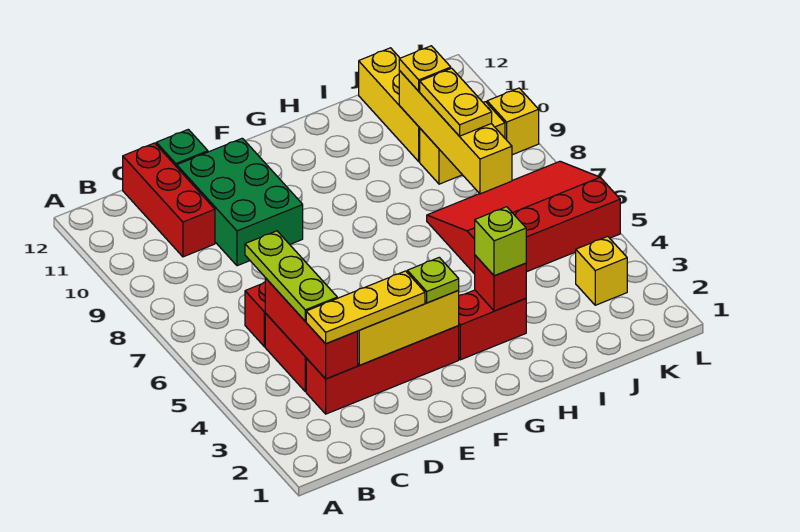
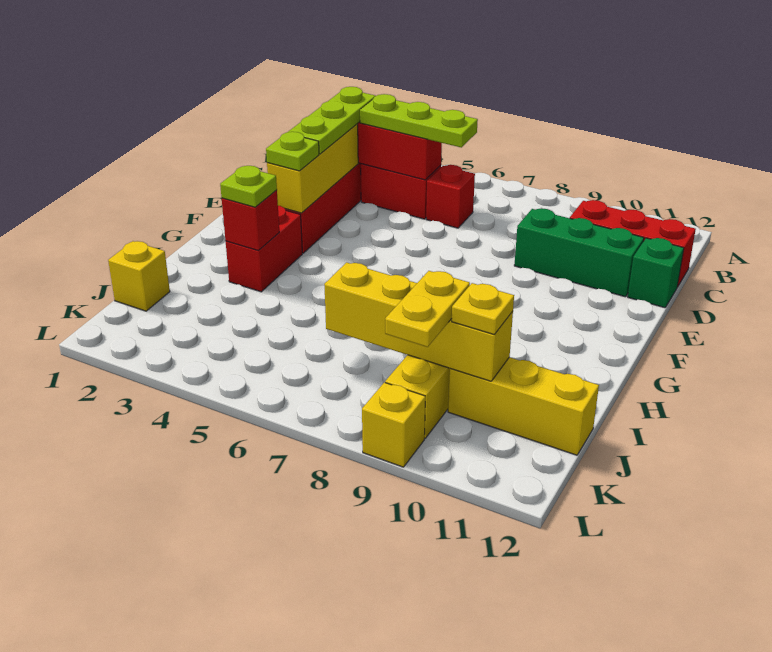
yellow 1x3 plate [306,271,425,344] -> lime 1x3 plate [288,87,375,154]
green 2x3 brick [177,138,303,266] -> green 1x3 brick [514,208,644,297]
lime 1x1 brick [475,207,526,276] -> lime 1x1 plate [220,166,277,207]
red 3x4 slope [427,161,620,274] -> none
yellow 1x2 plate [420,68,492,136] -> yellow 1x2 plate turned to [385,271,470,347]
yellow 1x1 brick [576,236,627,305] -> yellow 1x1 brick moved to [108,241,170,311]

